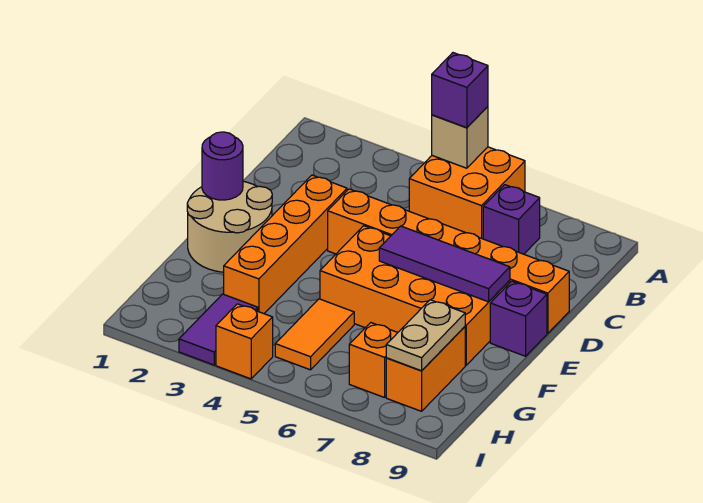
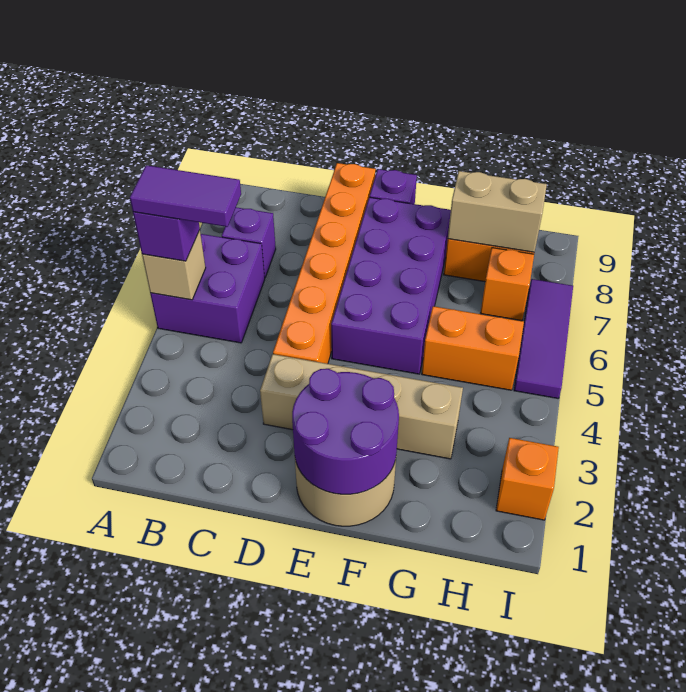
orange 2x2 brick [409,147,525,239] -> purple 2x2 brick [150,234,265,343]
orange 1x4 brick [224,175,347,314] -> tan 1x4 brick [260,354,463,459]
purple 1x1 round brick [202,132,243,200] -> purple 2x2 round brick [292,369,399,494]
orange 2x4 brick [320,226,510,365] -> purple 2x4 brick [331,197,451,374]
purple 1x3 tile [379,226,510,302] -> purple 1x3 tile moved to [514,279,573,398]
orange 1x2 tile [275,299,354,370] -> orange 1x2 brick [422,306,524,390]
tan 1x2 plate [386,300,465,371] -> tan 1x2 brick [448,171,547,252]
purple 1x2 tile [179,294,258,365] -> purple 1x2 tile moved to [130,165,241,227]
orange 1x1 brick [216,304,273,379] -> orange 1x1 brick moved to [496,438,559,520]

